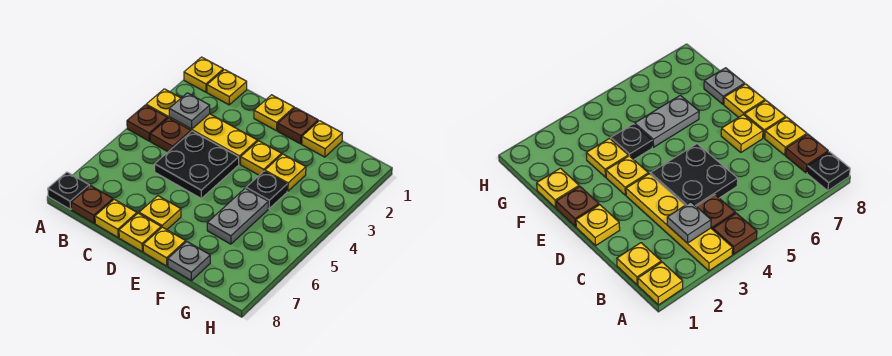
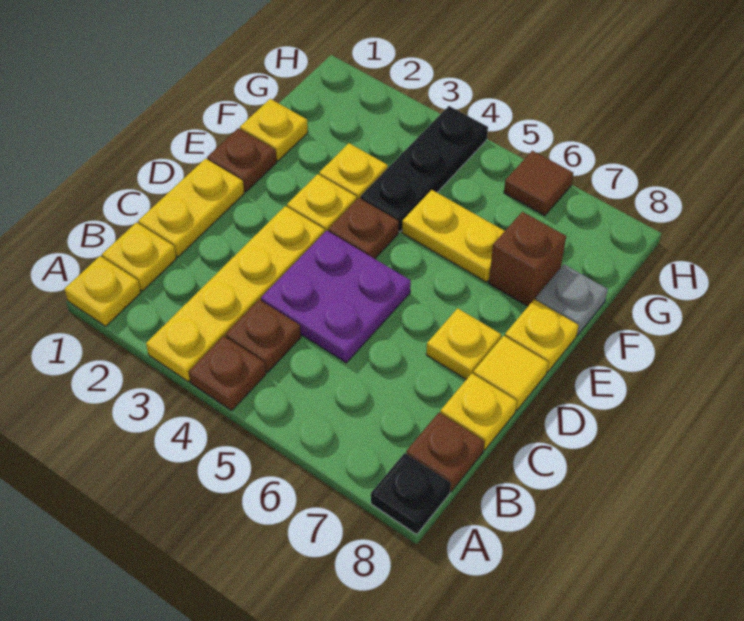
grey 1x1 plate [169,93,210,129] -> none
black 2x2 plate [155,131,239,198] -> purple 2x2 plate [261,231,411,363]
yellow 1x1 plate [254,95,294,131] -> yellow 1x2 plate [138,159,244,257]
yellow 1x1 plate [119,213,161,252] -> yellow 1x1 tile [473,336,548,410]
none -> brown 1x1 plate [328,198,399,259]
black 1x1 plate [246,171,287,209] -> black 1x3 plate [360,106,488,232]
grey 1x2 plate [207,188,268,244] -> yellow 1x2 plate [402,190,505,282]
none -> brown 1x1 brick [489,212,566,306]
none -> brown 1x1 tile [504,151,573,216]

